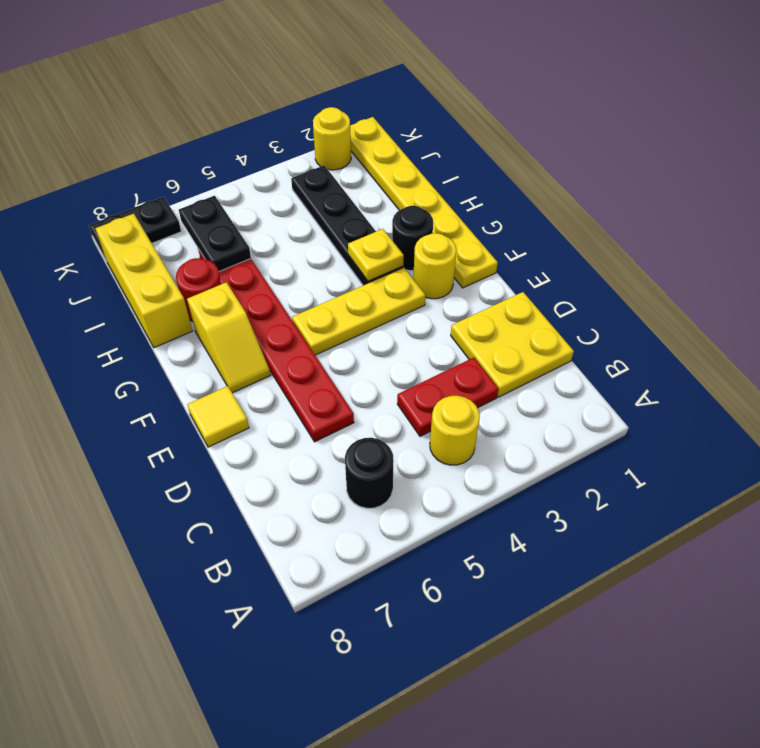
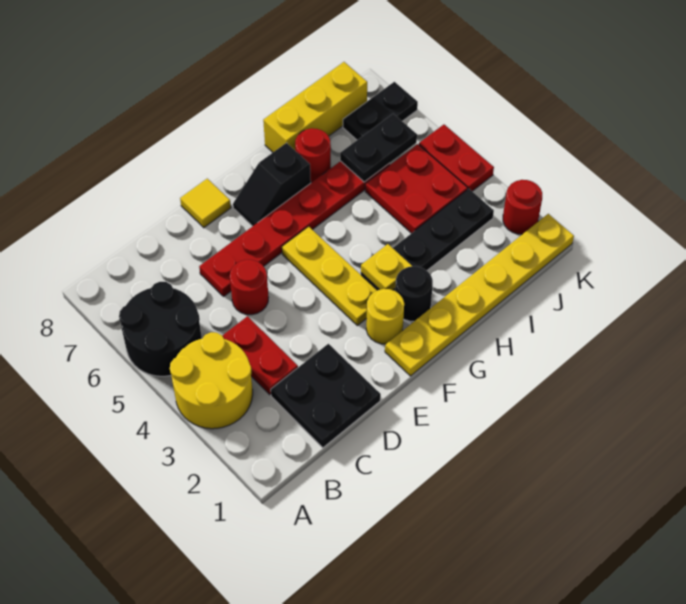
yellow 1x1 round brick [430,396,480,465] -> yellow 2x2 round brick [170,332,253,429]
black 1x1 round brick [345,438,394,508] -> black 2x2 round brick [119,282,202,376]
yellow 2x2 plate [451,292,574,397] -> black 2x2 plate [271,344,381,448]
none -> red 1x1 round brick [230,260,269,315]
yellow 1x2 slope [187,282,270,393] -> black 1x2 slope [233,143,311,226]
none -> red 2x2 plate [365,144,468,233]
yellow 1x1 round brick [313,107,351,170] -> red 1x1 round brick [503,180,542,234]
none -> red 1x2 plate [419,125,494,191]
black 1x2 plate [89,197,181,259] -> black 1x2 plate turned to [343,82,418,140]

